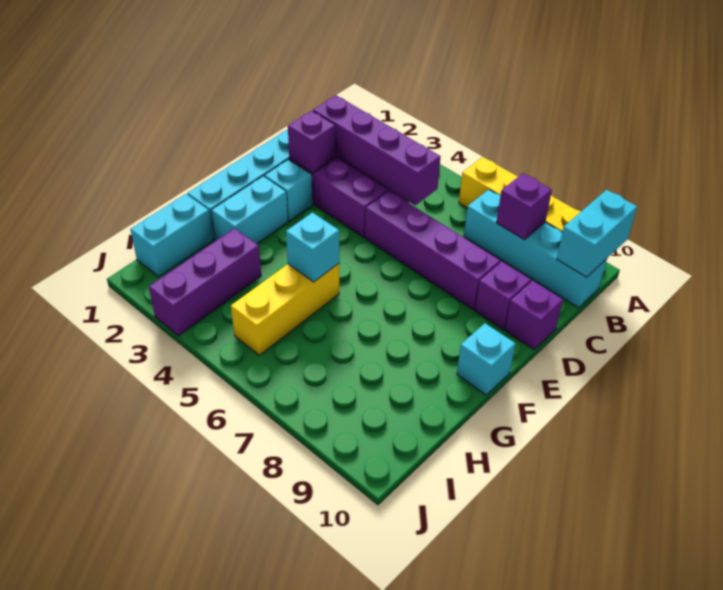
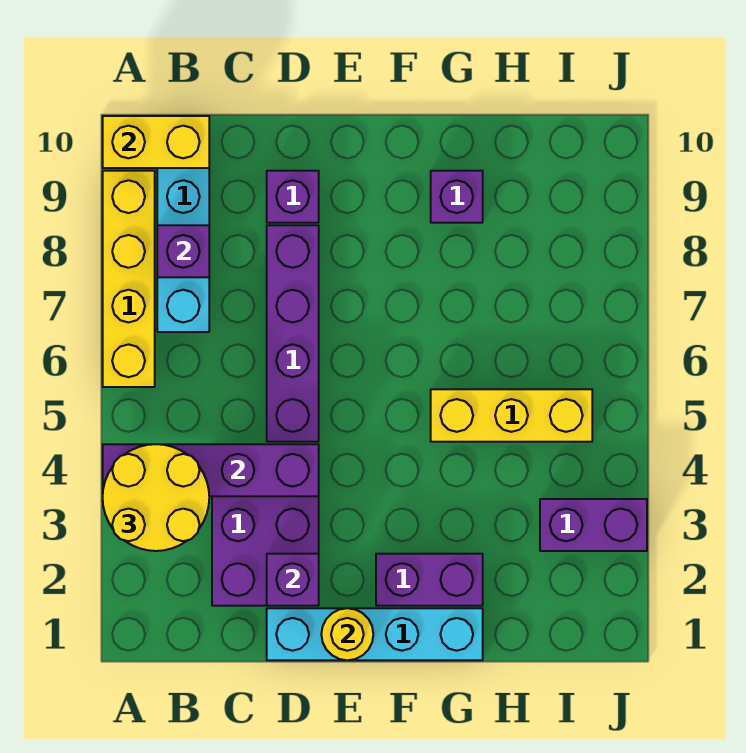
none -> yellow 2x2 round brick [103,444,209,551]
cyan 1x2 brick [557,190,637,277] -> yellow 1x2 brick [103,116,209,168]
purple 1x4 brick [313,95,441,205] -> purple 1x4 brick turned to [103,444,319,496]
purple 1x1 brick [505,281,563,350] -> purple 1x1 brick moved to [431,171,483,223]
none -> yellow 1x1 round brick [321,608,373,660]
cyan 1x1 brick [264,160,312,221] -> none
cyan 1x2 brick [211,176,288,244] -> purple 1x2 brick [376,554,483,606]
cyan 1x1 brick [457,323,515,395] -> none
cyan 1x1 brick [286,213,339,282] -> none
cyan 1x2 brick [130,194,213,277] -> none
purple 1x3 brick [149,228,261,336] -> purple 1x2 brick [540,499,647,551]

